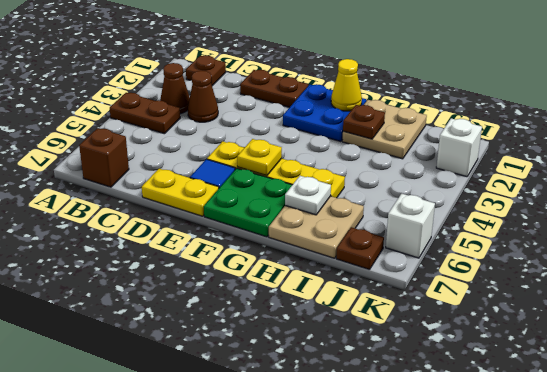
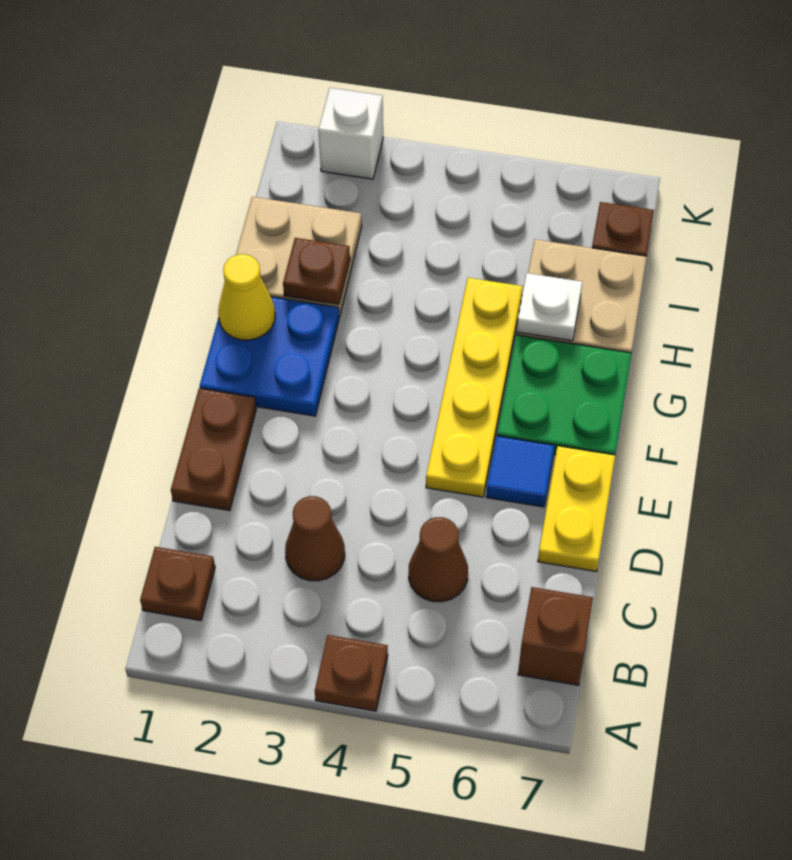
brown 1x2 plate [110,93,180,134] -> brown 1x1 plate [315,635,388,711]
brown 1x1 cone [160,63,190,114] -> brown 1x1 cone moved to [409,517,468,602]
yellow 1x1 plate [237,139,282,176] -> none
white 1x1 brick [386,194,435,258] -> none

